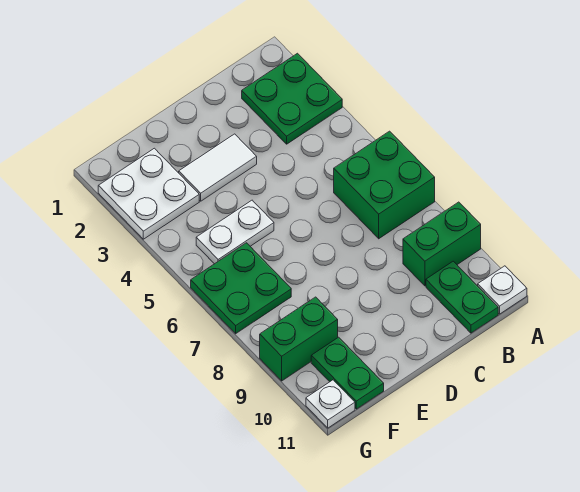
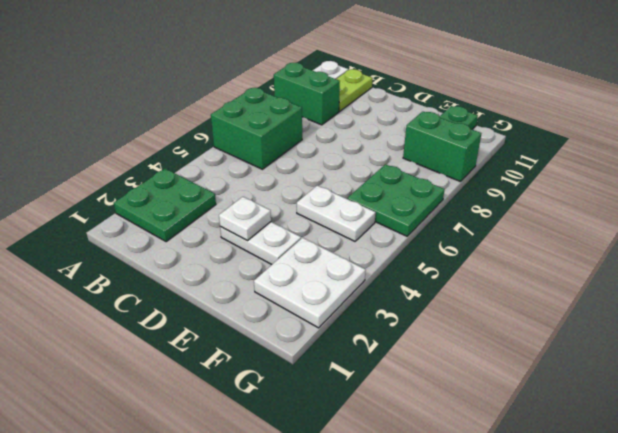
green 1x2 plate [426,261,498,333] -> lime 1x2 plate [337,69,373,112]
white 1x2 tile [179,134,257,201] -> white 1x2 plate [220,222,301,264]
white 1x1 plate [306,380,355,428] -> white 1x1 plate moved to [219,197,271,241]

